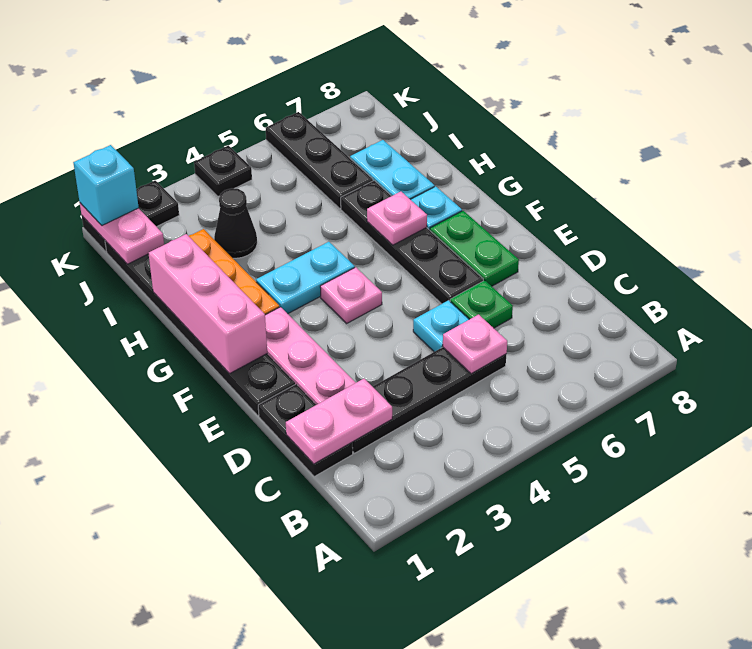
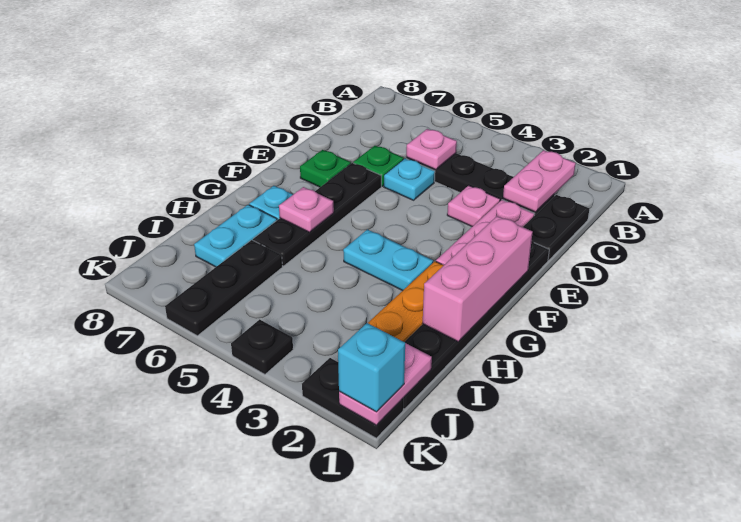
pink 1x2 plate [286,379,392,464] -> pink 1x2 plate turned to [503,150,576,212]
green 1x2 plate [430,211,519,286] -> green 1x1 plate [300,150,351,187]
pink 1x1 plate [320,267,382,323] -> pink 1x1 plate moved to [447,185,500,227]
black 1x1 cone [214,188,257,258] -> none

